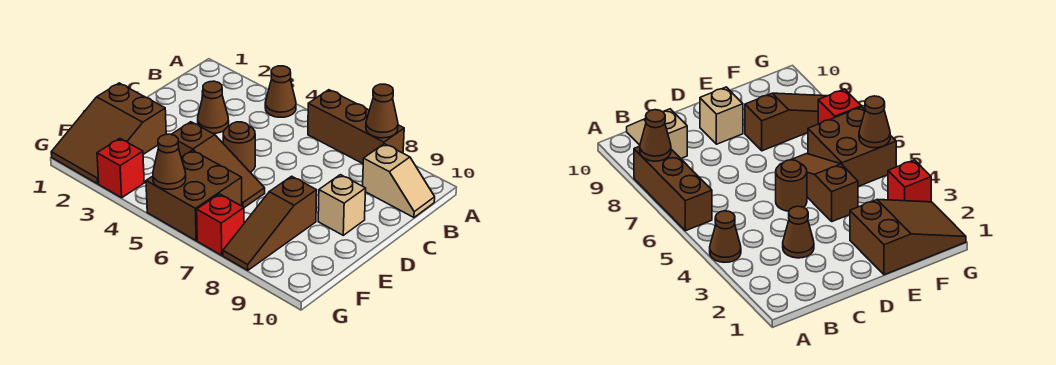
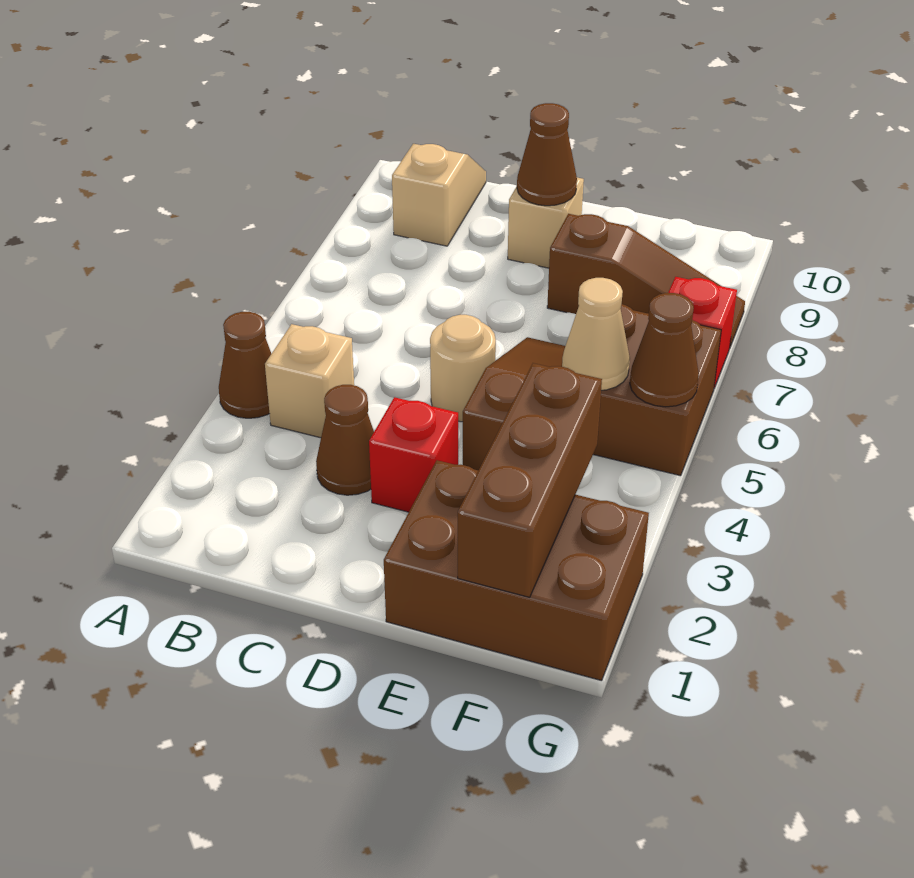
brown 1x3 brick [308,90,404,164] -> brown 1x3 brick moved to [458,363,602,597]
brown 1x1 cone [366,84,398,138] -> brown 1x1 cone moved to [517,103,577,206]
none -> tan 1x1 brick [265,324,354,438]
brown 1x1 round brick [223,122,255,172] -> tan 1x1 round brick [430,315,496,422]
brown 2x3 slope [51,83,166,184] -> brown 2x3 brick [384,460,649,681]
none -> tan 1x1 cone [562,278,630,390]
red 1x1 brick [97,138,144,198] -> red 1x1 brick moved to [369,397,458,512]

